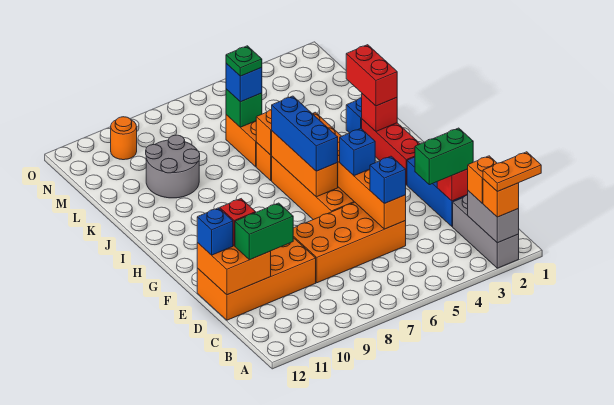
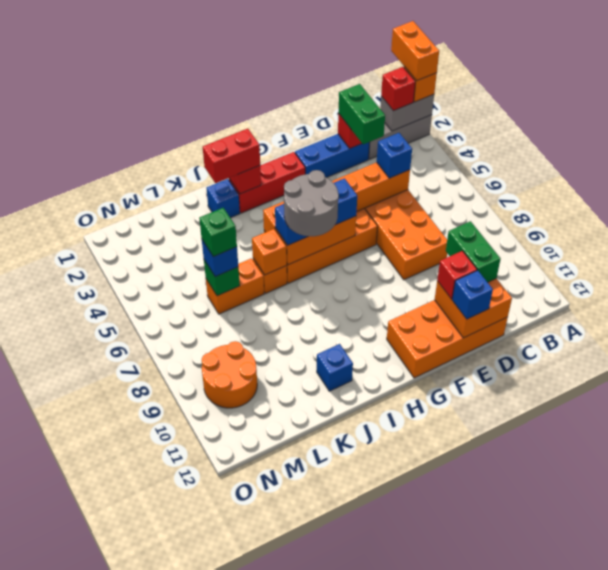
orange 1x2 plate [483,152,541,192] -> orange 1x2 brick [391,21,439,81]
orange 1x1 brick [468,156,497,203] -> red 1x1 brick [381,67,415,111]
orange 2x4 brick [197,238,316,320] -> orange 2x4 brick turned to [387,300,508,378]
blue 1x1 brick [340,129,375,176] -> blue 1x1 brick moved to [317,344,353,391]
grey 2x2 round brick [146,135,200,198] -> grey 2x2 round brick moved to [284,170,339,236]
green 1x1 plate [226,46,262,76] -> green 1x1 brick [199,208,237,257]
orange 1x1 round brick [111,117,137,160] -> orange 2x2 round brick [202,341,257,408]

